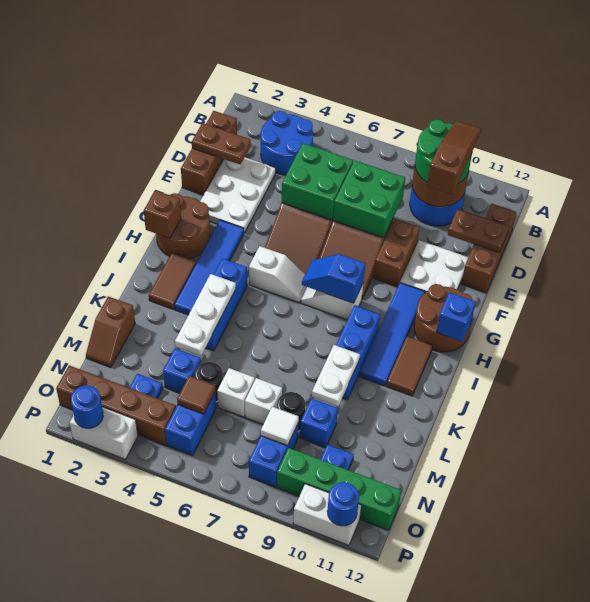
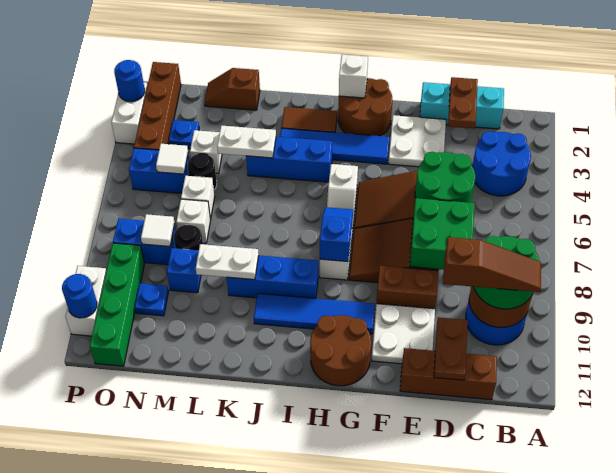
brown 1x3 brick [181,111,237,195] -> cyan 1x3 brick [420,82,504,129]
white 2x3 plate [200,157,276,233] -> white 2x2 plate [389,115,446,167]
green 2x2 brick [282,143,353,220] -> green 2x2 round brick [415,152,475,203]
brown 1x1 brick [144,190,181,238] -> white 1x1 brick [339,54,368,98]
blue 1x1 brick [437,292,475,342] -> none
brown 1x2 tile [387,336,432,396] -> none
white 1x3 plate [175,274,236,356] -> white 1x2 plate [217,125,276,158]
blue 1x1 brick [163,348,201,393] -> white 1x1 brick [190,130,222,173]
brown 1x1 tile [177,376,215,414] -> white 1x1 tile [156,144,188,174]

